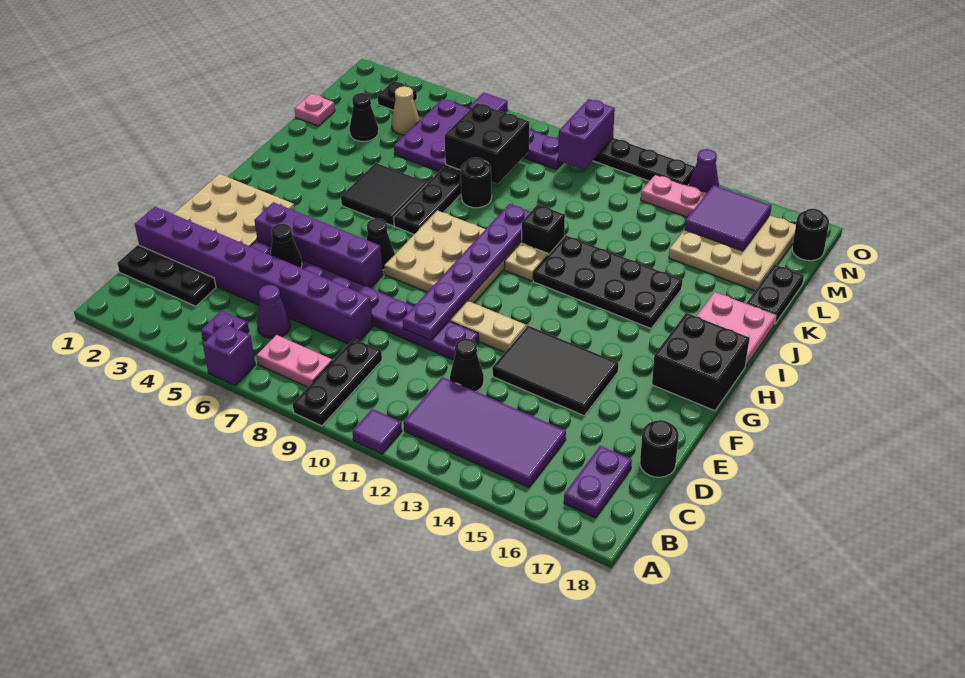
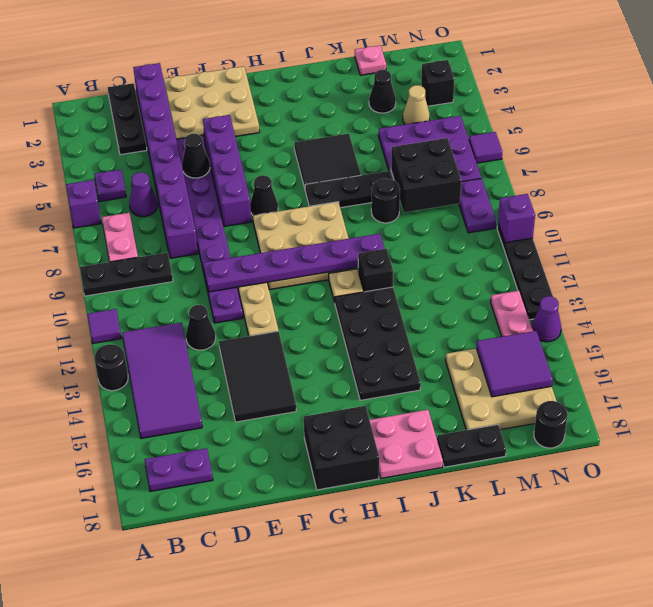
black 1x1 round brick [640,420,679,477] -> black 1x1 round brick moved to [95,344,128,391]
black 1x1 plate [378,81,417,110] -> black 1x1 brick [421,60,455,106]
purple 1x2 brick [558,99,615,170] -> purple 1x1 brick [498,194,535,243]

